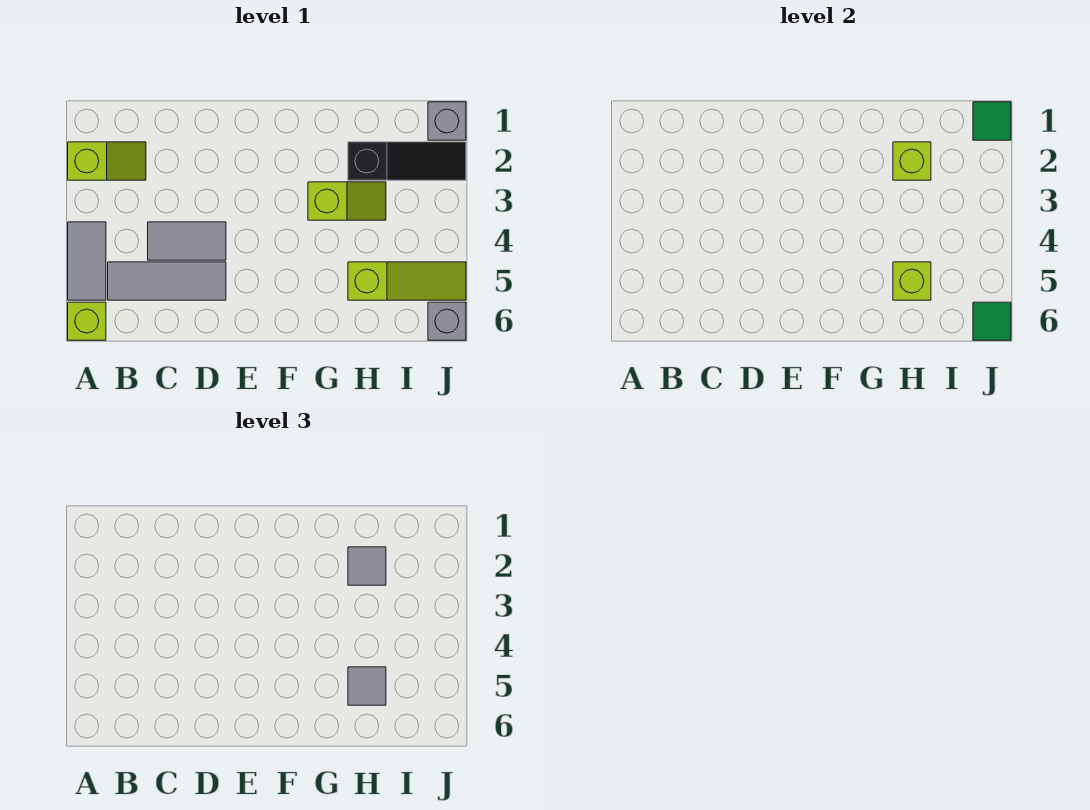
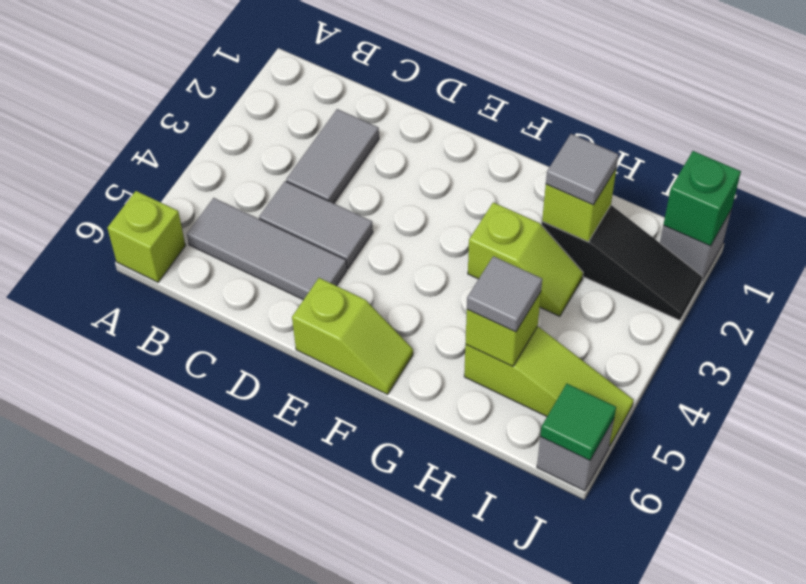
lime 1x2 slope [68,142,146,180] -> lime 1x2 slope moved to [292,278,413,394]
grey 1x2 tile [68,222,106,300] -> grey 1x2 tile moved to [286,109,379,203]
green 1x1 tile [973,102,1011,140] -> green 1x1 brick [663,151,741,246]

